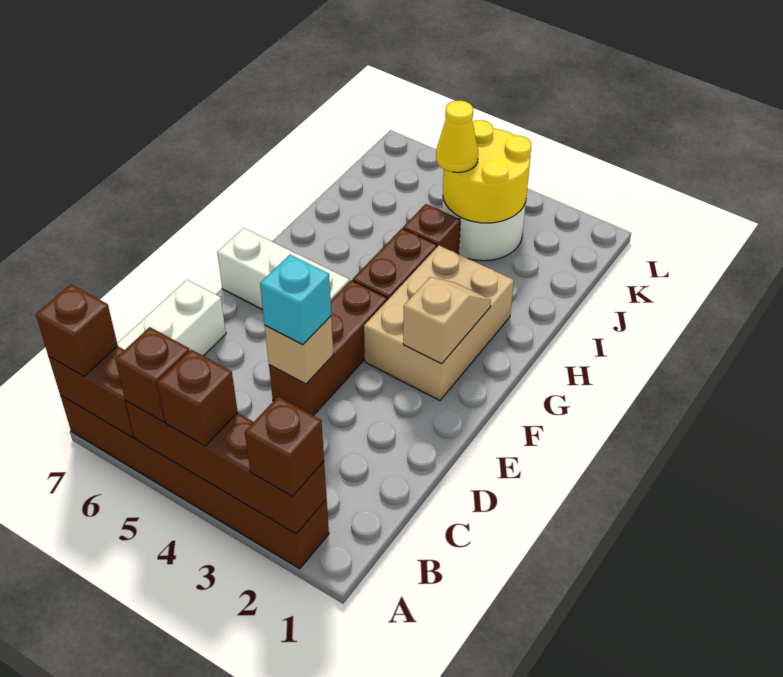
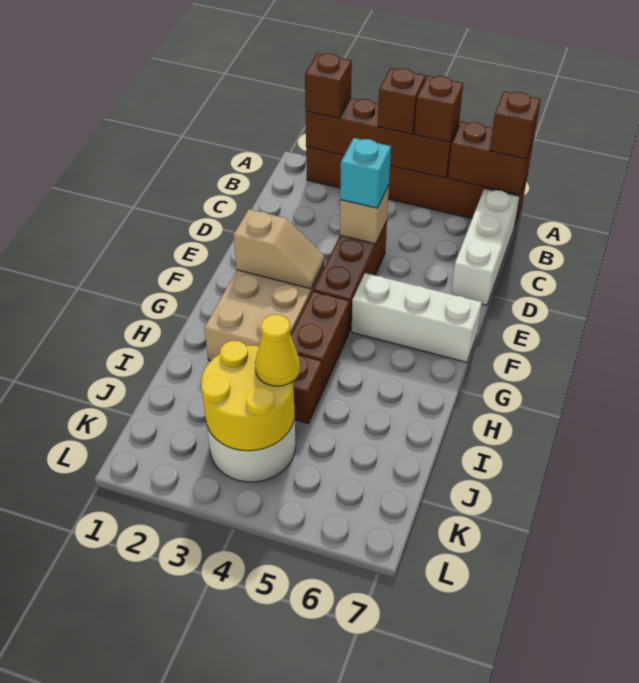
tan 1x2 slope [403,277,491,364] -> tan 1x2 slope turned to [234,209,324,289]

